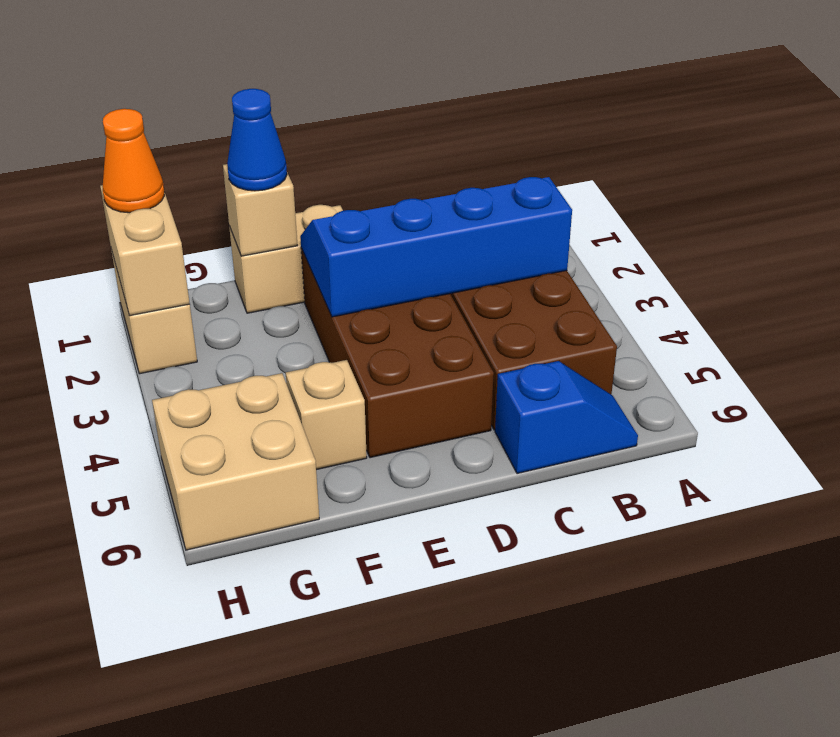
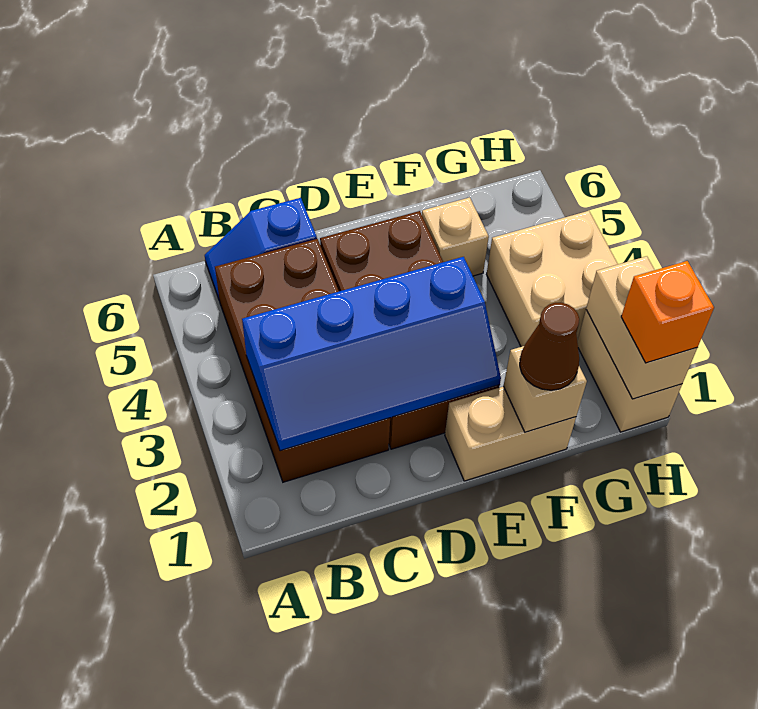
blue 1x1 cone [227,89,287,191] -> brown 1x1 cone [520,303,579,390]
tan 2x2 brick [152,373,319,550] -> tan 2x2 brick moved to [487,211,618,347]
orange 1x1 cone [103,109,164,213] -> orange 1x1 brick [621,261,714,363]

